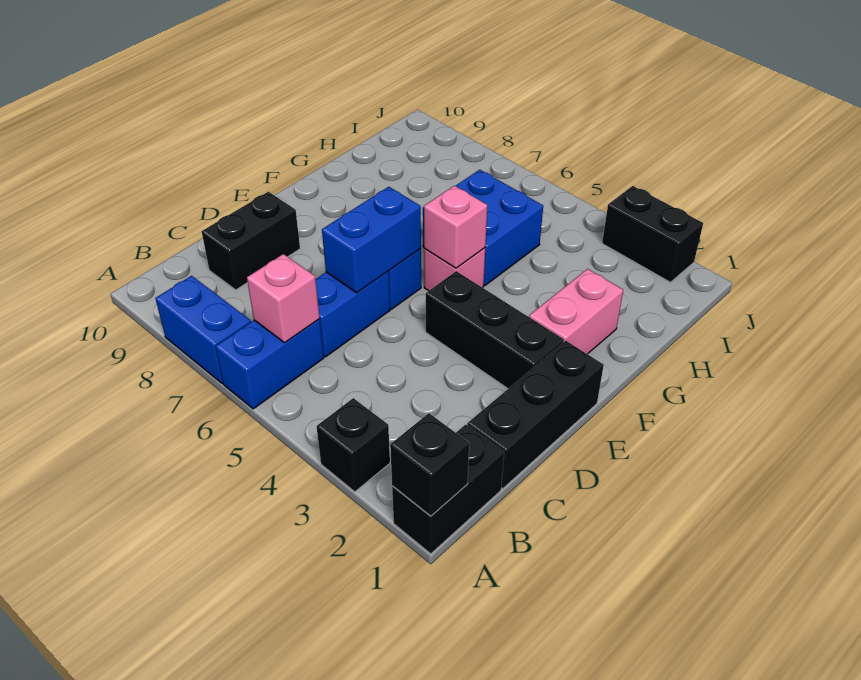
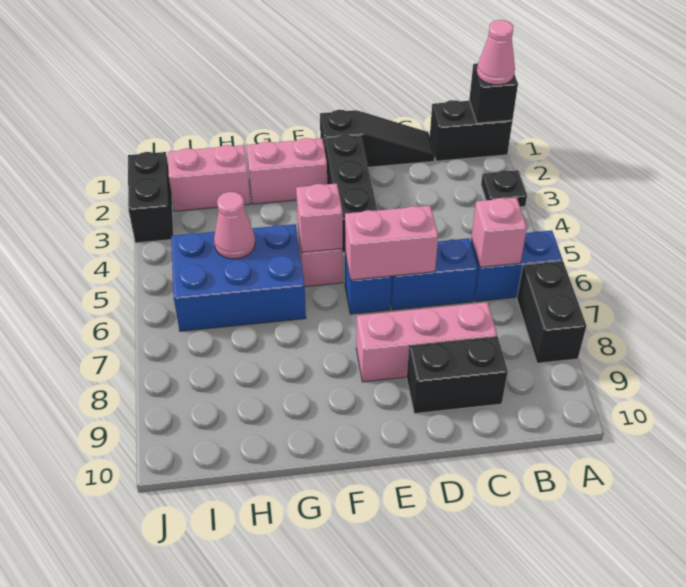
none -> pink 1x1 cone [477,20,515,85]
black 1x1 brick [317,398,390,492] -> black 1x1 plate [481,170,527,207]
blue 1x2 brick [155,276,251,384] -> black 1x2 brick [517,261,586,363]
black 1x3 brick [467,341,604,489] -> black 1x3 slope [320,110,435,167]
none -> pink 1x3 brick [356,302,497,382]
blue 1x2 brick [322,187,421,293] -> pink 1x2 brick [345,206,438,280]
blue 2x2 brick [423,170,543,286] -> blue 2x3 brick [171,224,306,331]
none -> pink 1x2 brick [168,145,250,211]
none -> pink 1x1 cone [214,192,255,259]

